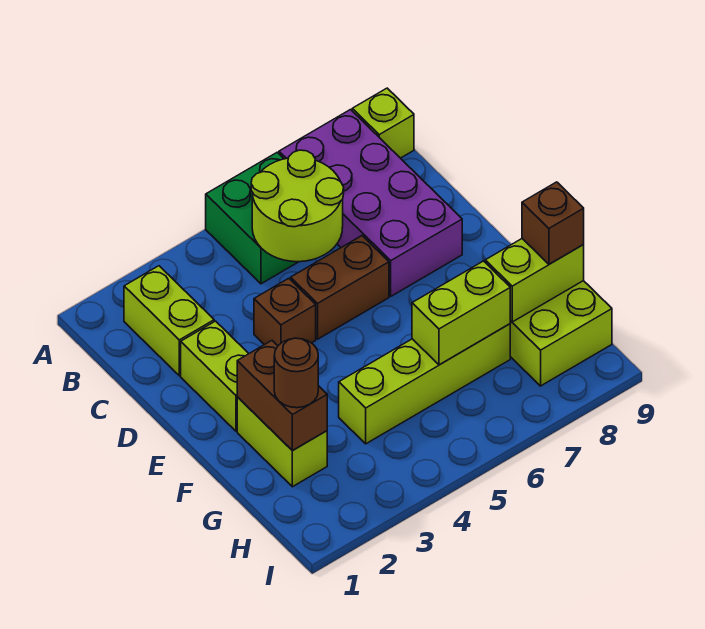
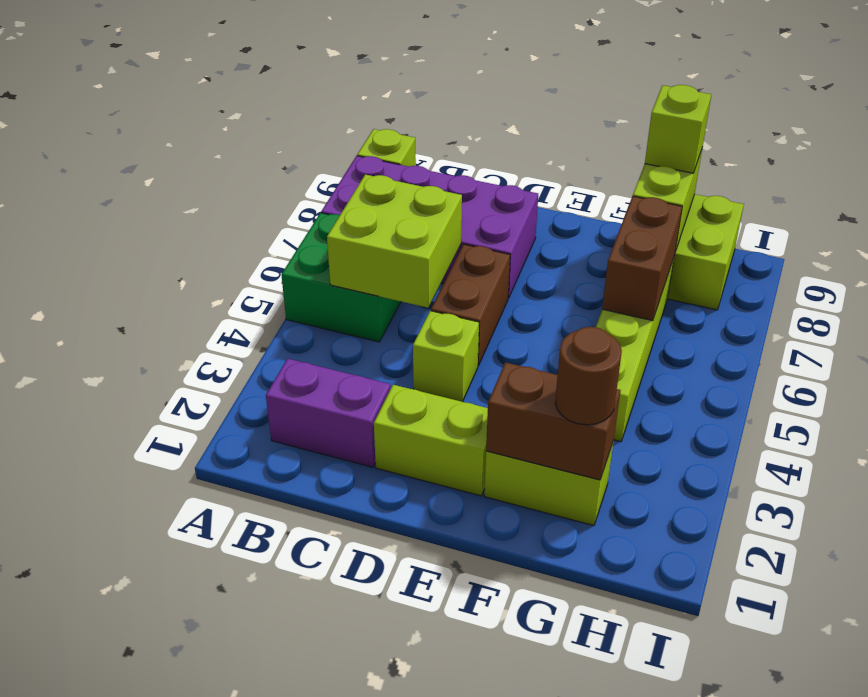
lime 1x2 brick [124,266,214,376] -> purple 1x2 brick [266,359,390,467]
lime 2x2 round brick [251,150,344,262] -> lime 2x2 brick [327,175,462,308]
brown 1x1 brick [254,278,316,345] -> lime 1x1 brick [413,311,479,402]
lime 1x2 brick [412,261,510,365] -> brown 1x2 brick [602,196,682,321]
brown 1x1 brick [522,182,584,264] -> lime 1x1 brick [645,85,711,173]

